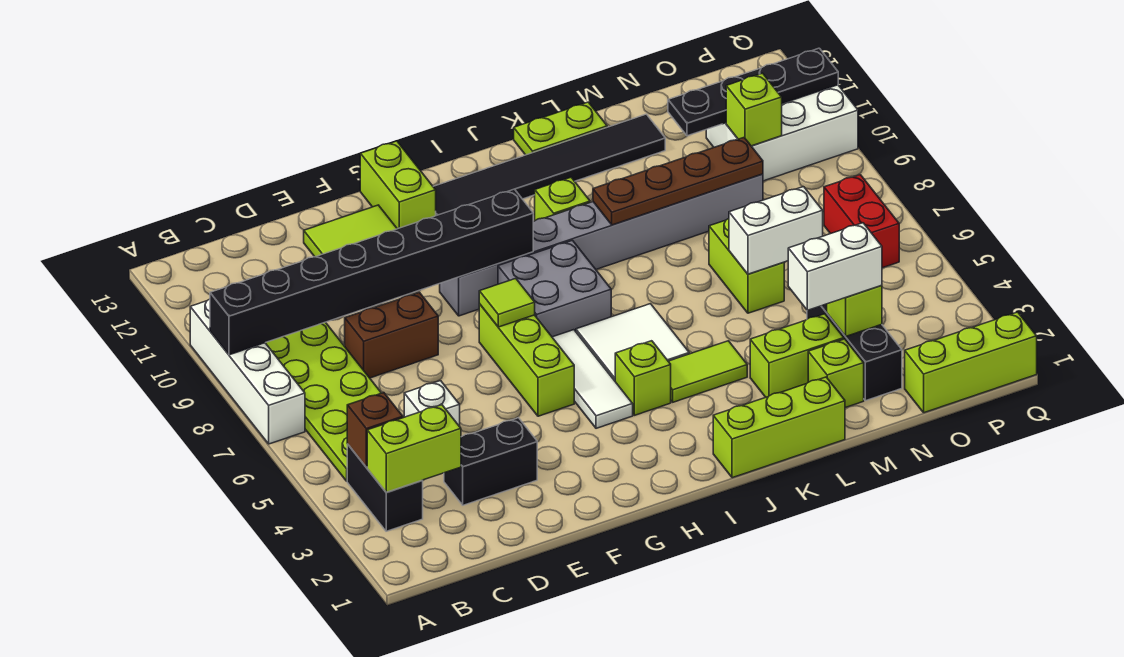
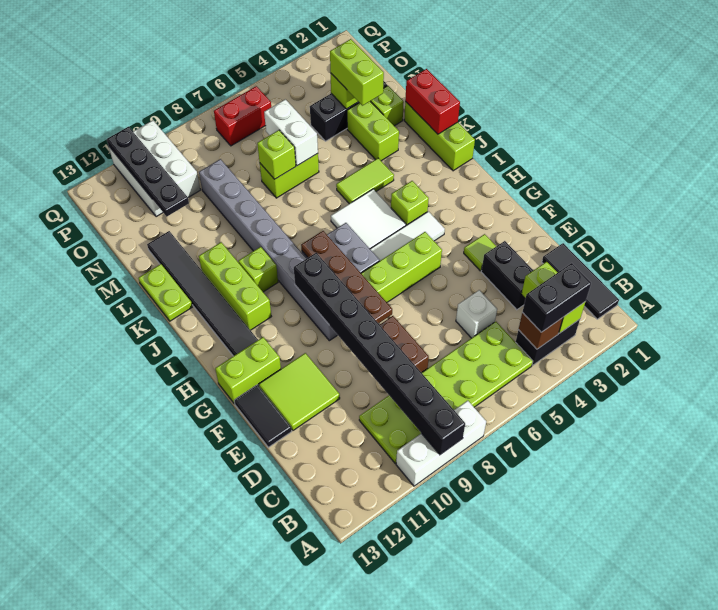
white 1x4 brick [190,299,305,444] -> white 1x3 brick [396,401,486,486]
none -> black 1x3 tile [542,243,619,319]
none -> black 1x2 brick [522,263,591,332]
none -> black 1x2 tile [234,385,292,447]
lime 1x1 tile [479,278,535,327] -> lime 1x1 tile moved to [464,234,496,271]
lime 1x2 tile [668,341,747,402] -> lime 1x2 tile turned to [336,158,394,204]
none -> red 1x2 brick [405,69,460,134]
brown 1x4 plate [593,138,763,225] -> brown 1x4 plate moved to [301,231,392,324]
white 1x2 brick [788,223,882,310] -> lime 1x2 brick [330,39,384,106]
lime 1x3 brick [905,312,1037,413] -> lime 1x3 brick moved to [199,242,271,330]
lime 1x1 brick [726,73,782,146] -> lime 1x1 brick moved to [257,130,296,179]

